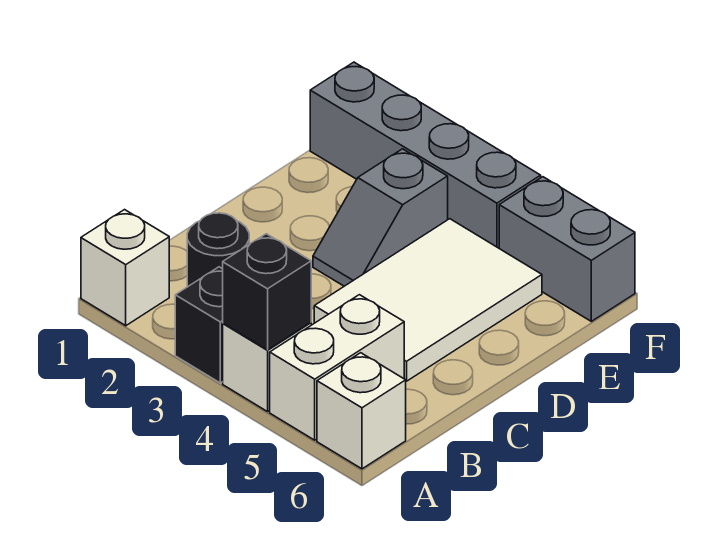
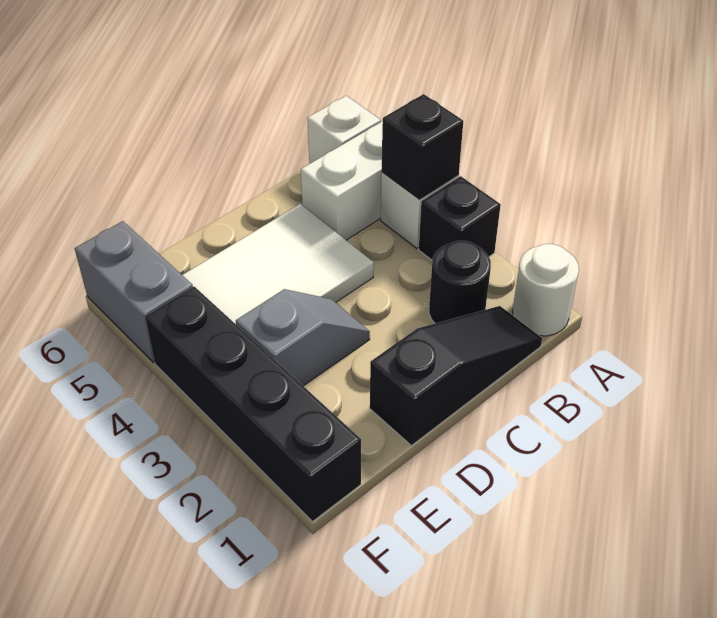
white 1x1 brick [81,210,169,326] -> white 1x1 round brick [513,244,579,336]
none -> black 1x3 slope [370,306,542,446]
grey 1x4 brick [310,62,541,248] -> black 1x4 brick [145,287,361,522]

